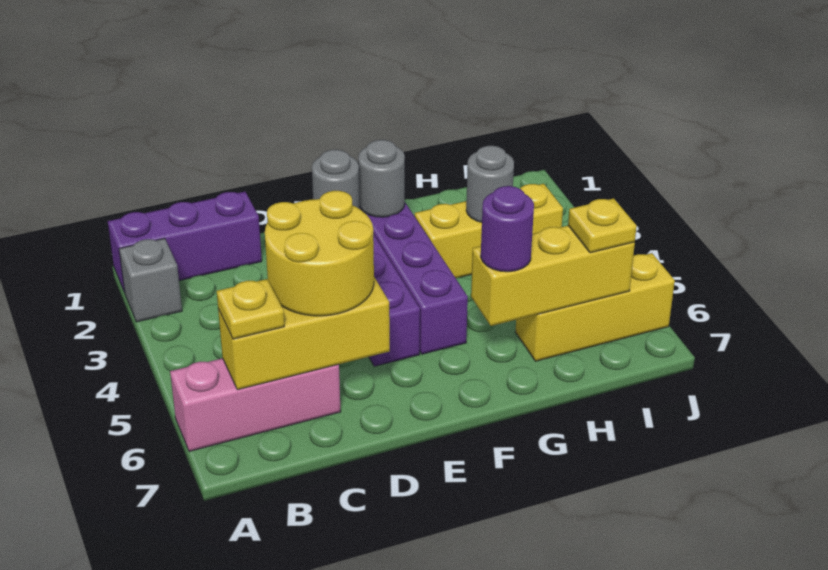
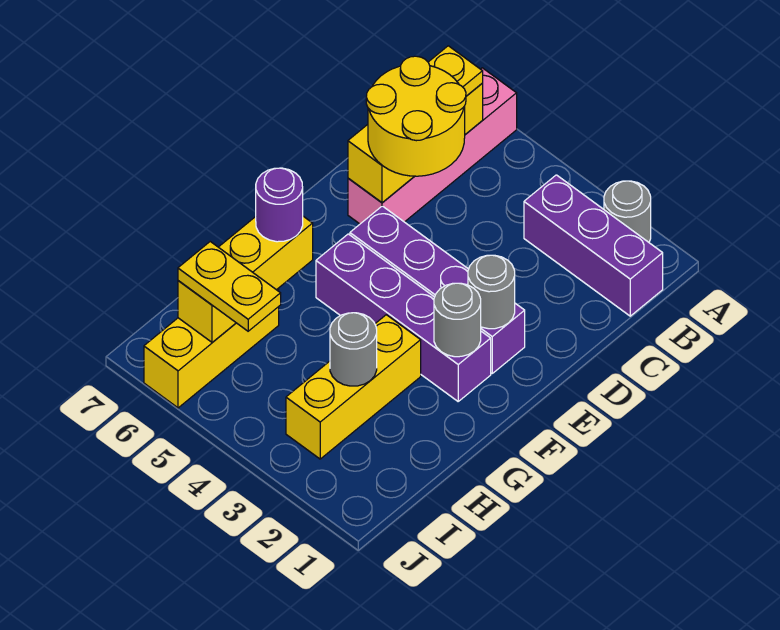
purple 1x3 brick [108,192,262,293] -> purple 1x3 brick turned to [524,175,663,316]
grey 1x1 brick [119,238,182,322] -> grey 1x1 round brick [604,181,651,242]
pink 1x3 brick [170,358,341,452] -> pink 1x4 brick [348,68,517,224]
yellow 1x1 plate [568,198,637,253] -> yellow 1x2 plate [178,242,281,331]

